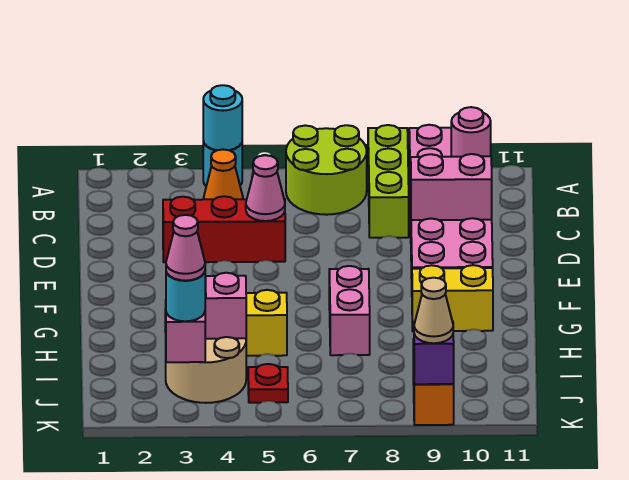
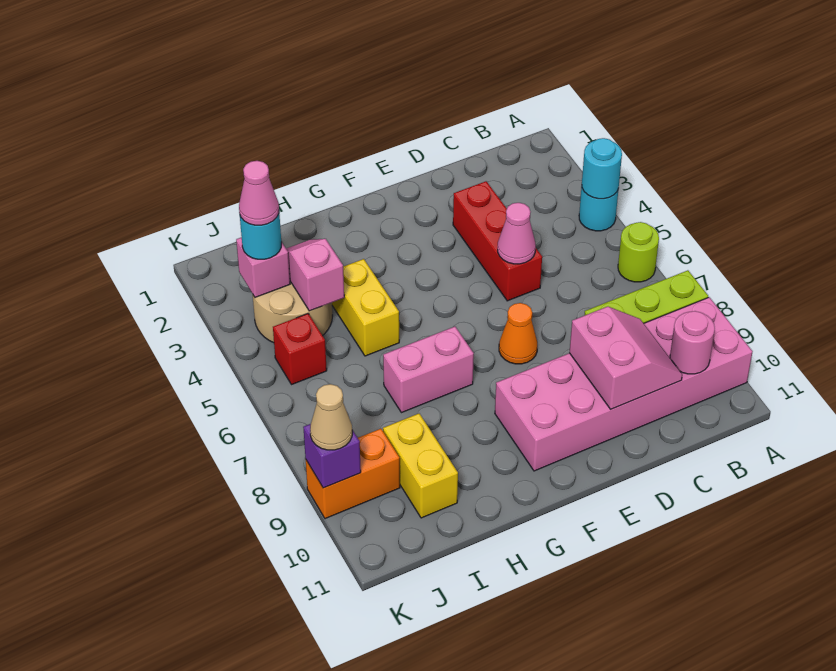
lime 2x2 round brick [286,125,367,215] -> lime 1x1 round brick [618,222,659,282]
orange 1x1 cone [204,149,243,199] -> orange 1x1 cone moved to [499,303,537,364]
yellow 1x2 brick [412,265,493,331] -> yellow 1x2 brick moved to [383,414,458,518]
red 1x1 plate [248,364,288,403] -> red 1x1 brick [273,314,327,385]

